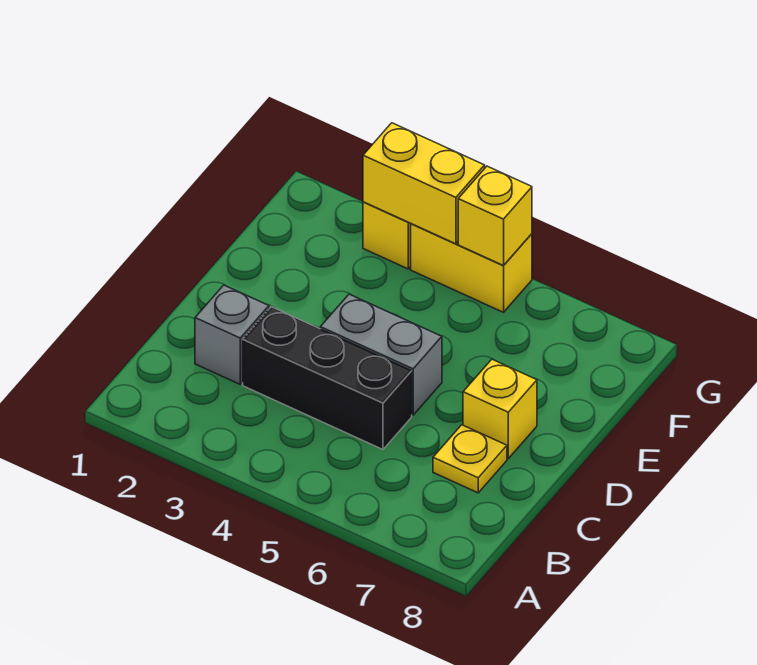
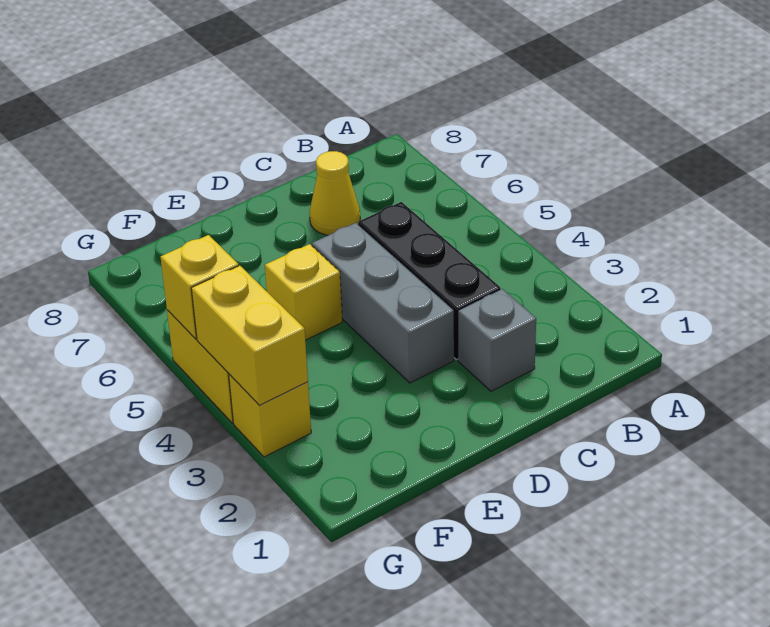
yellow 1x1 plate [433,425,507,493] -> yellow 1x1 cone [310,151,360,235]
grey 1x2 brick [320,294,442,415] -> grey 1x3 brick [312,223,454,383]
yellow 1x1 brick [463,359,537,458] -> yellow 1x1 brick moved to [265,244,342,340]

